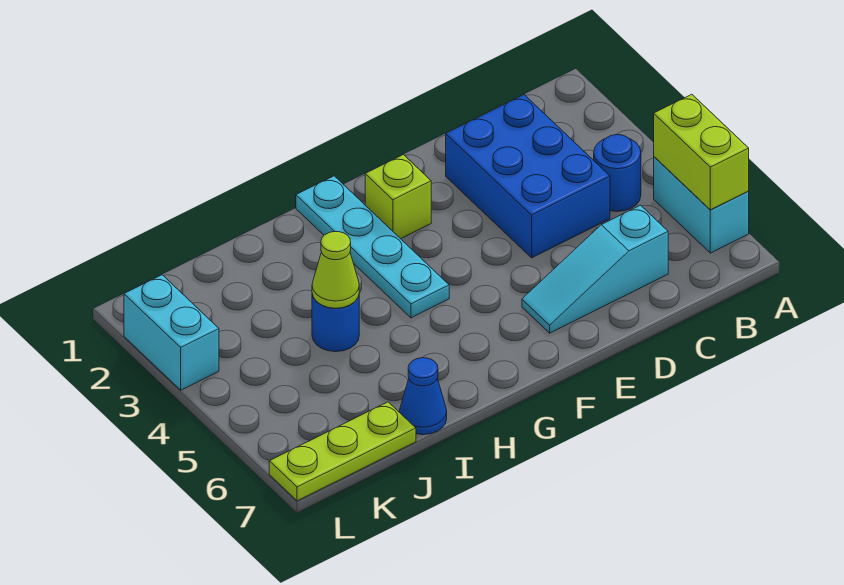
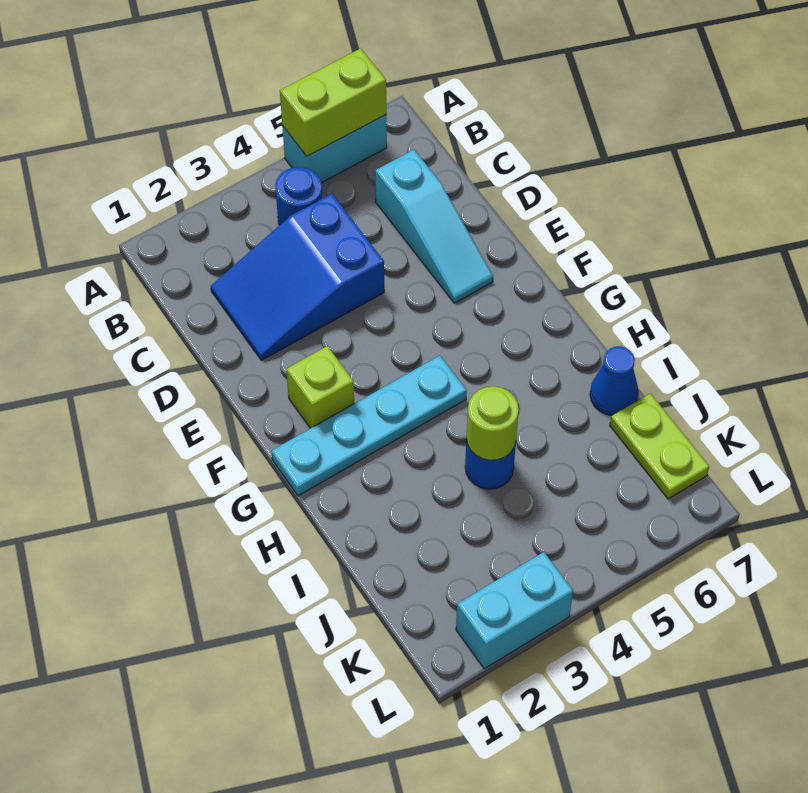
blue 2x3 brick [446,95,610,258] -> blue 2x3 slope [211,194,384,360]
lime 1x1 cone [312,232,359,308] -> lime 1x1 round brick [467,386,519,460]
lime 1x3 plate [269,402,416,501] -> lime 1x2 plate [610,393,709,499]

